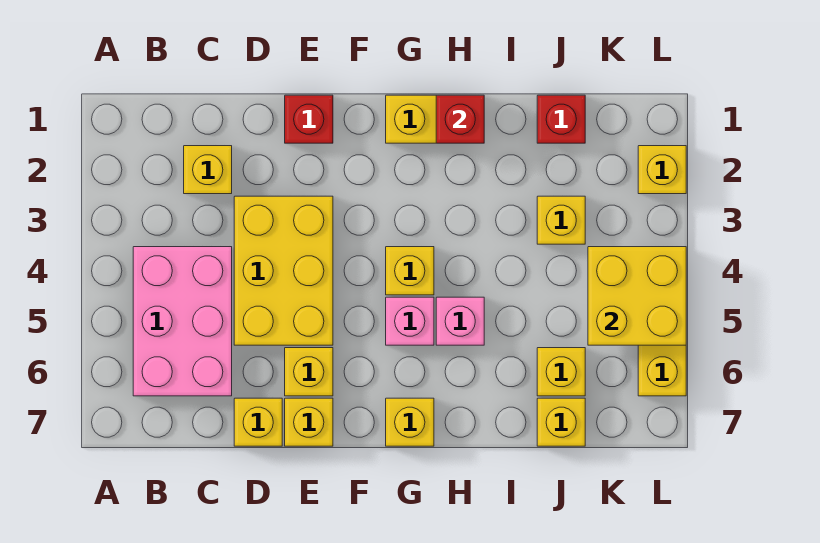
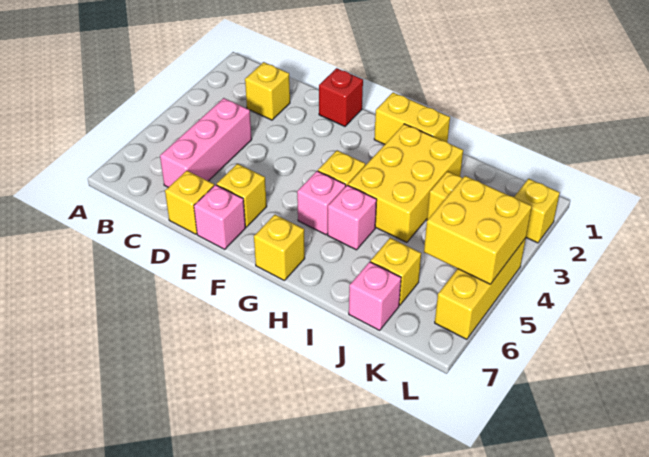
pink 2x3 brick [133,247,232,396] -> pink 1x3 brick [160,98,252,187]
yellow 2x3 brick [234,196,333,345] -> yellow 2x3 brick moved to [348,124,463,242]
yellow 1x1 brick [285,398,333,446] -> pink 1x1 brick [194,185,245,249]
red 1x1 brick [436,95,484,143] -> none
red 1x1 brick [537,95,585,143] -> none
yellow 1x1 brick [537,398,585,446] -> pink 1x1 brick [349,262,401,330]

